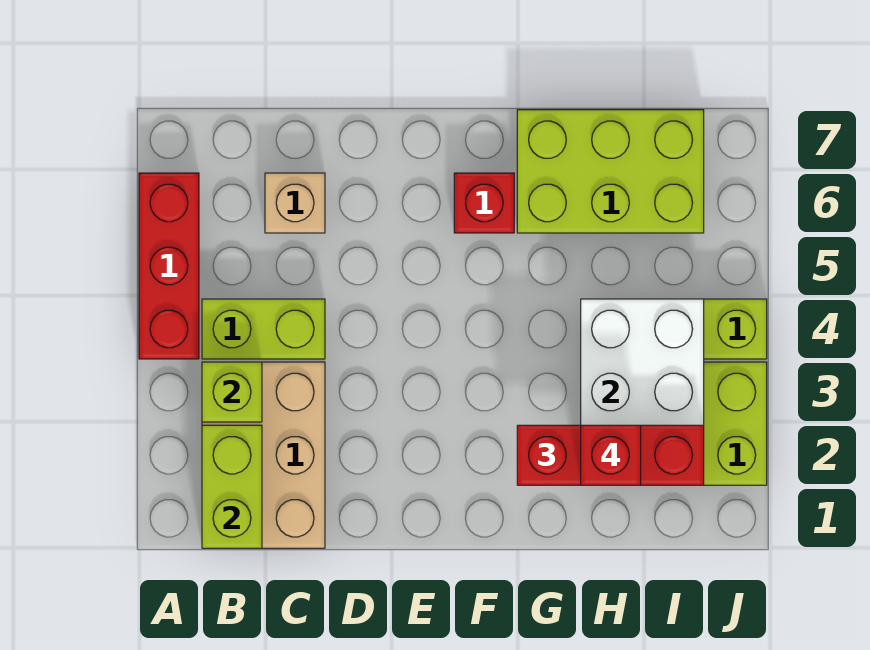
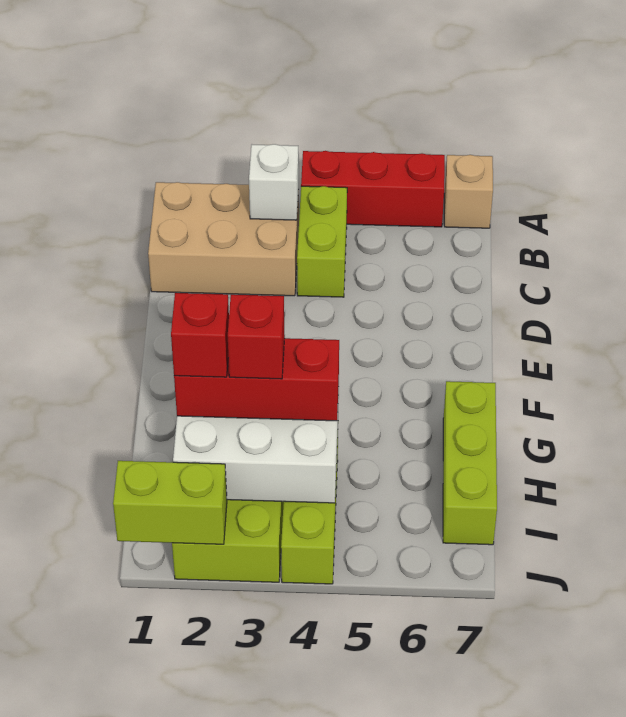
lime 1x2 brick [202,425,262,548] -> lime 1x2 brick moved to [113,461,227,544]
lime 1x1 brick [202,362,262,422] -> white 1x1 brick [249,144,299,220]
tan 1x1 brick [265,173,325,233] -> tan 1x1 brick moved to [444,155,493,228]
red 1x1 brick [454,173,514,233] -> red 1x1 brick moved to [228,294,285,379]
red 1x3 brick [517,425,704,485] -> red 1x3 brick turned to [174,338,339,421]
lime 2x3 brick [517,110,704,233] -> lime 1x3 brick [443,381,497,545]

